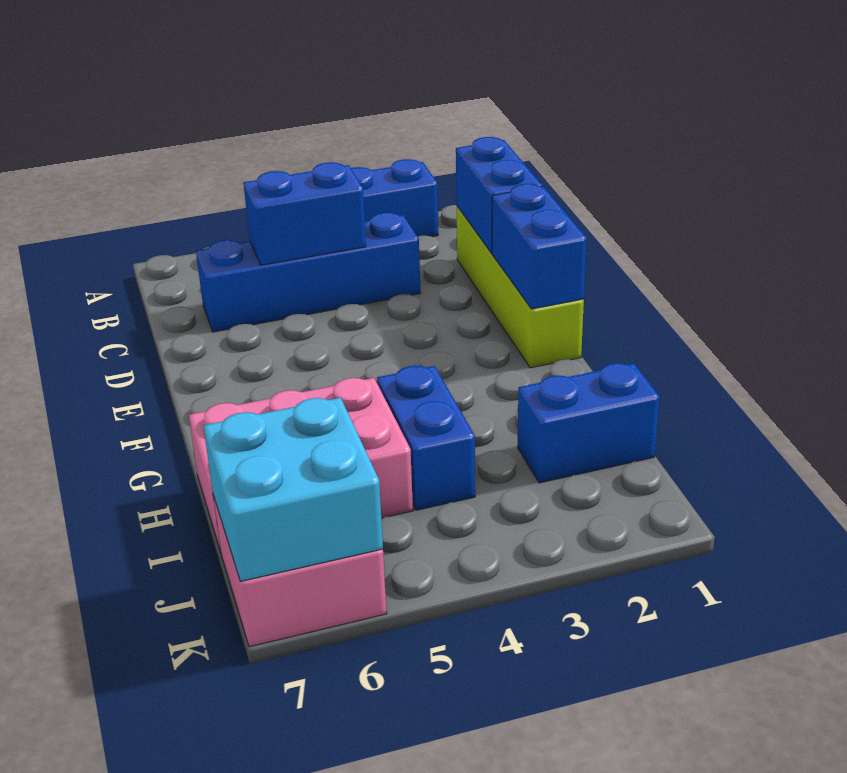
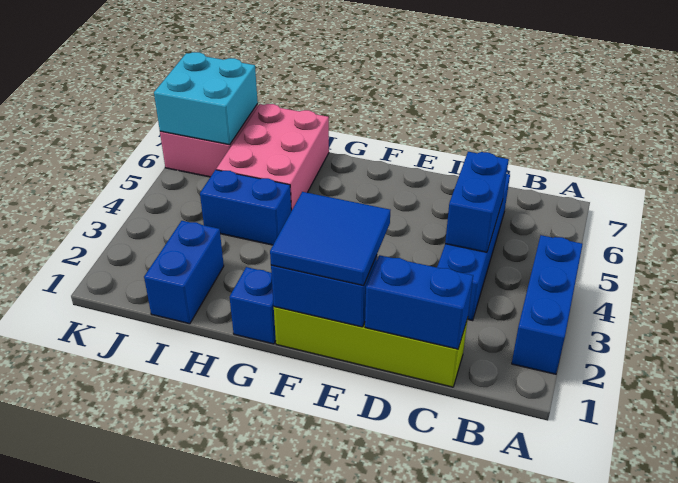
none -> blue 2x2 tile [270,192,390,286]
none -> blue 1x1 brick [230,267,276,344]

